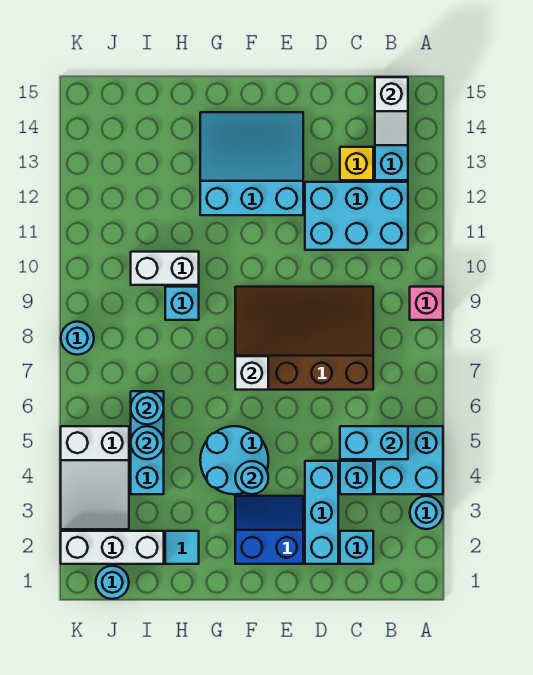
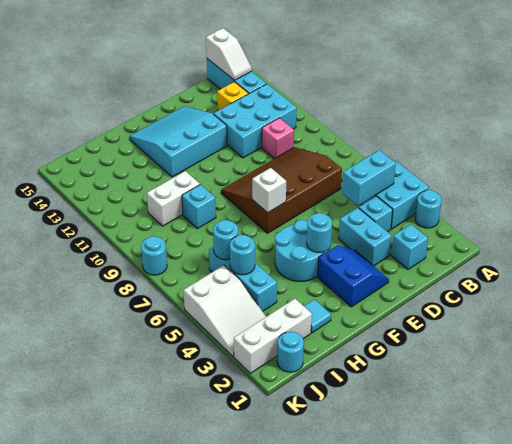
pink 1x1 brick [410,287,443,320] -> pink 1x1 brick moved to [262,118,294,159]
cyan 1x3 brick [305,461,338,564] -> cyan 1x2 brick [339,208,392,266]
blue 2x2 slope [235,496,303,564] -> blue 2x2 slope turned to [318,245,389,307]

